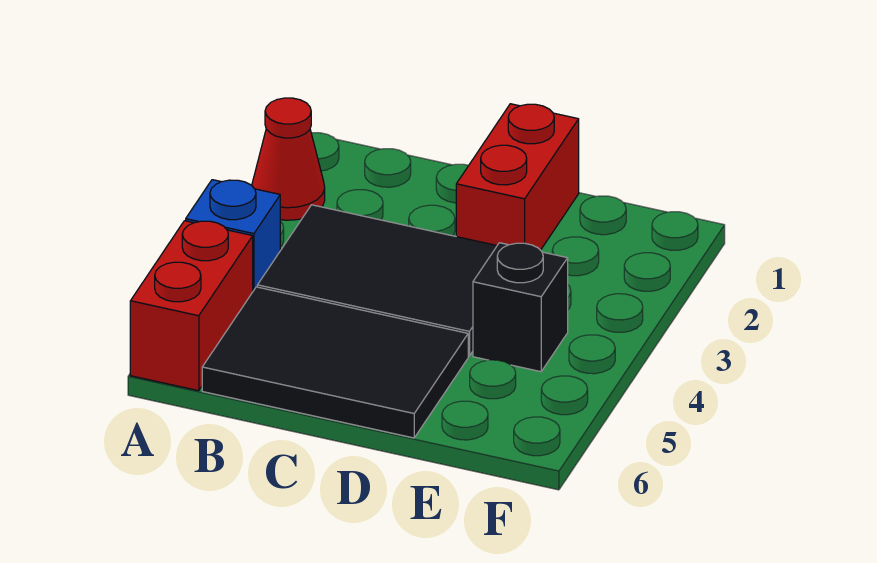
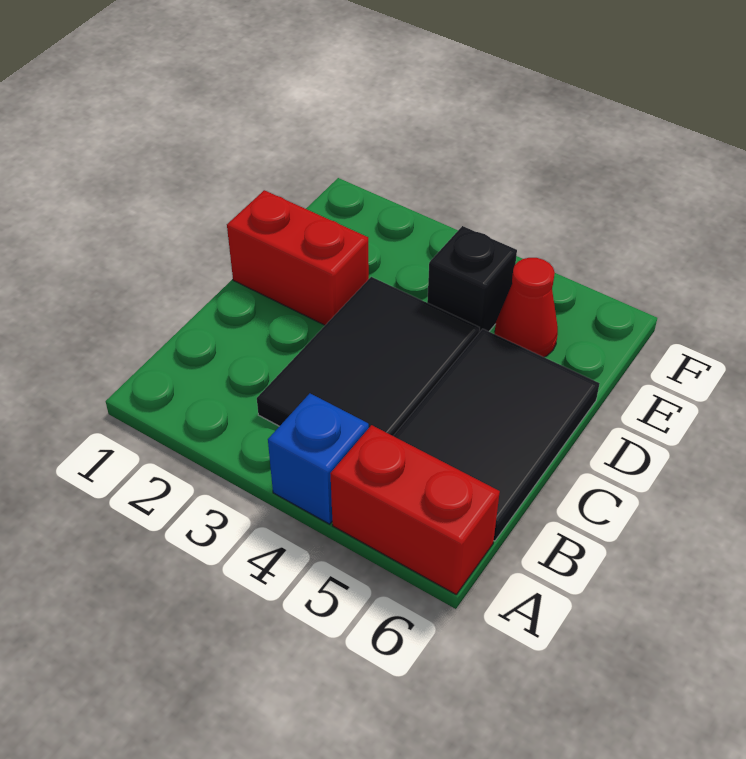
red 1x1 cone [252,98,325,220] -> red 1x1 cone moved to [495,258,558,357]

